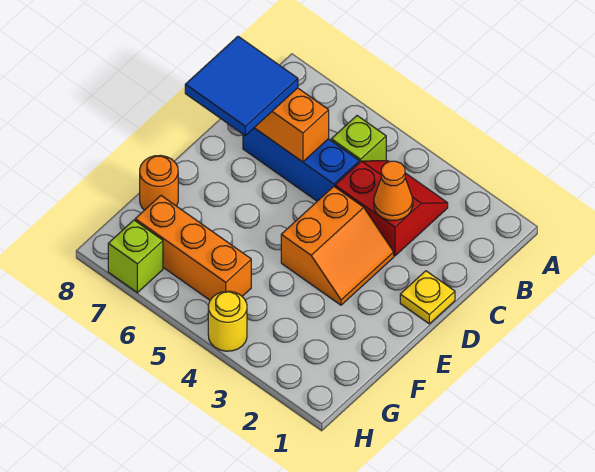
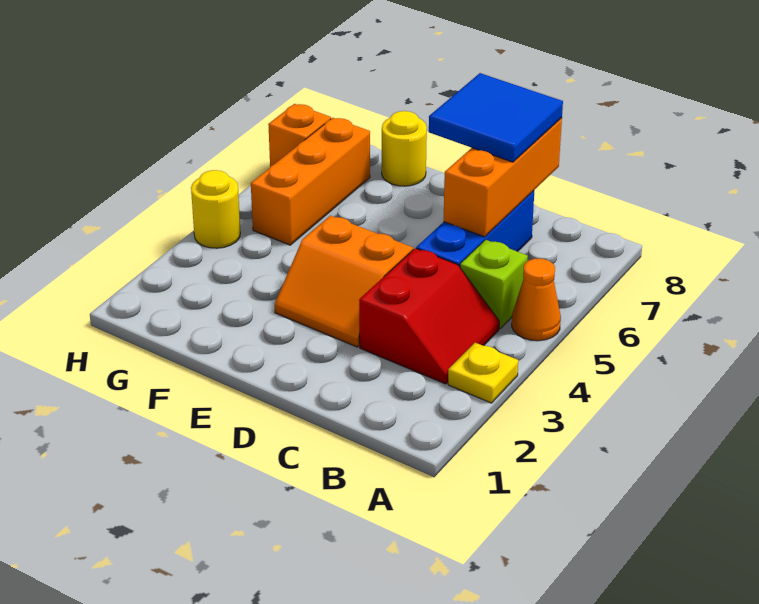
orange 1x1 cone [374,161,413,220] -> orange 1x1 cone moved to [512,258,561,341]
yellow 1x1 plate [400,271,455,324] -> yellow 1x1 plate moved to [448,343,518,403]
orange 1x1 round brick [140,155,178,210] -> yellow 1x1 round brick [382,111,427,186]
lime 1x1 brick [108,220,163,293] -> orange 1x1 brick [268,104,331,167]

